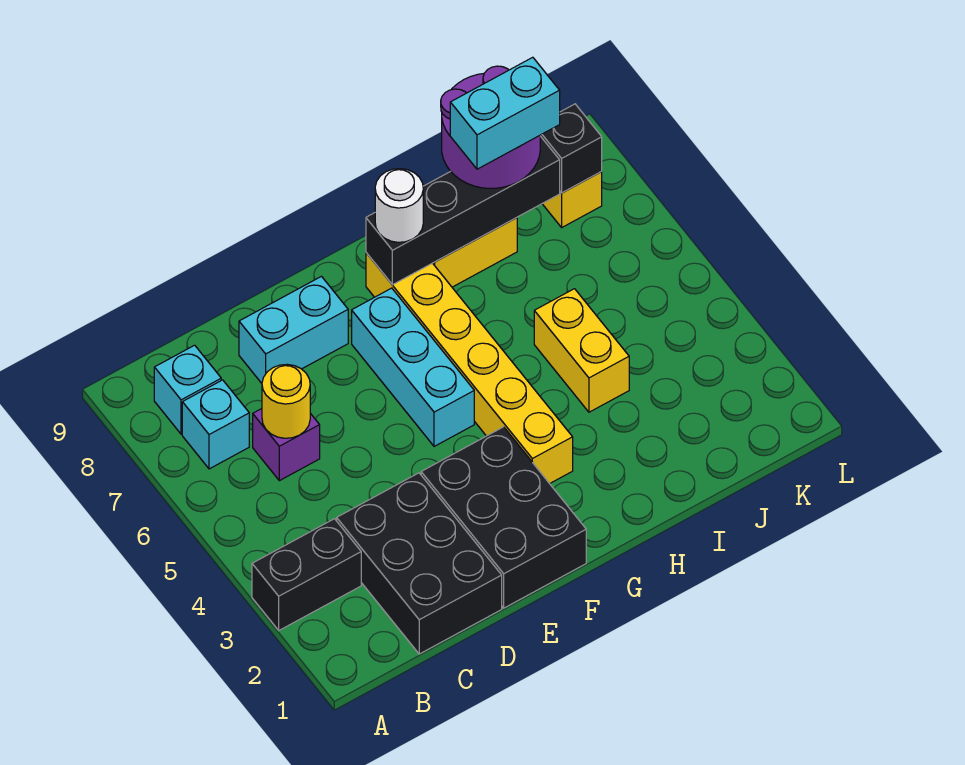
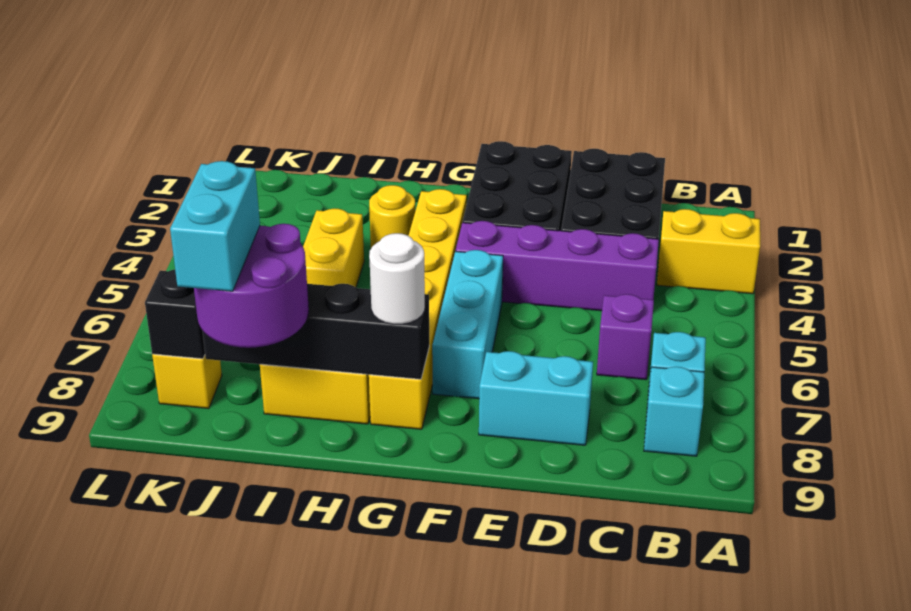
black 1x2 brick [252,519,361,630] -> yellow 1x2 brick [657,209,760,294]
none -> purple 1x4 brick [456,221,659,311]
yellow 1x1 round brick [262,364,310,438] -> yellow 1x1 round brick moved to [369,185,415,248]
cyan 1x2 brick [450,57,560,169] -> cyan 1x2 brick turned to [170,161,260,291]

